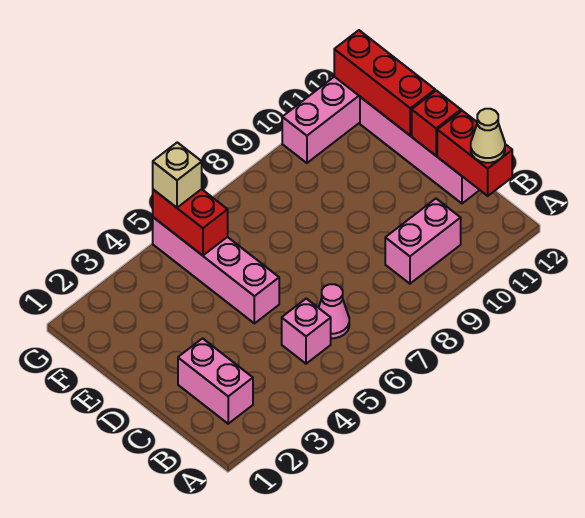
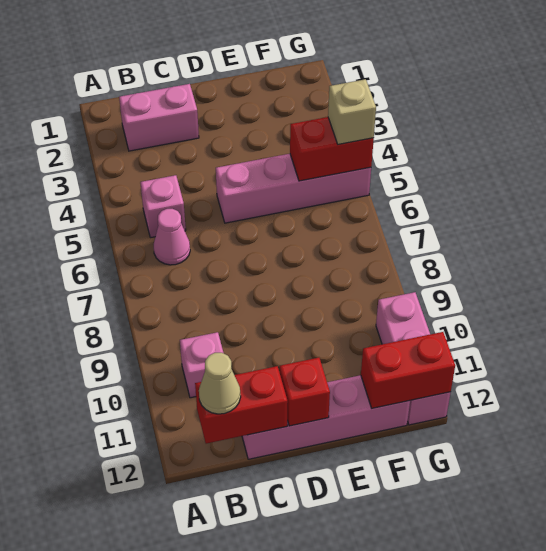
pink 1x2 brick [385,199,461,284] -> pink 1x1 brick [180,332,223,398]
red 1x3 brick [334,30,435,136] -> red 1x2 brick [361,332,455,408]

